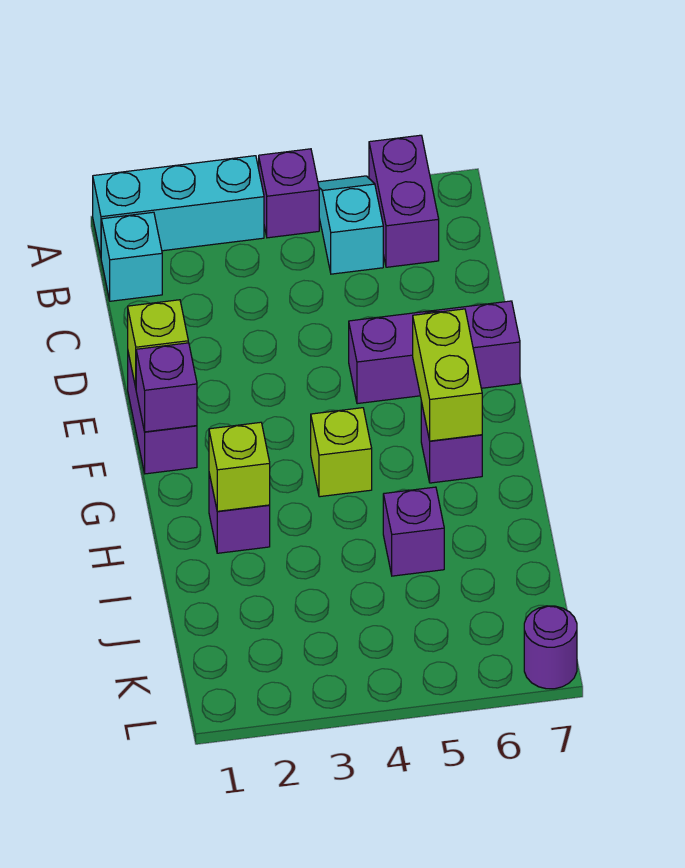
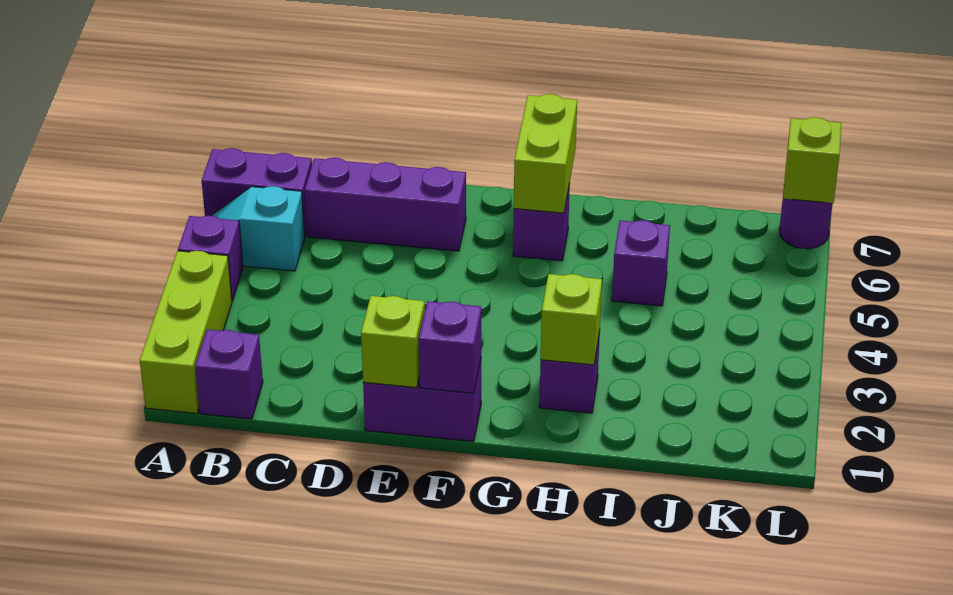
cyan 1x3 brick [93,156,264,256] -> lime 1x3 brick [140,251,232,413]
cyan 1x1 brick [101,212,162,301] -> purple 1x1 brick [195,329,263,419]
purple 1x3 brick [349,301,520,404] -> purple 1x3 brick turned to [305,158,466,251]
lime 1x2 brick [413,309,482,441] -> lime 1x2 brick turned to [514,94,577,213]
lime 1x1 brick [311,408,372,497] -> lime 1x1 brick moved to [783,117,841,203]

